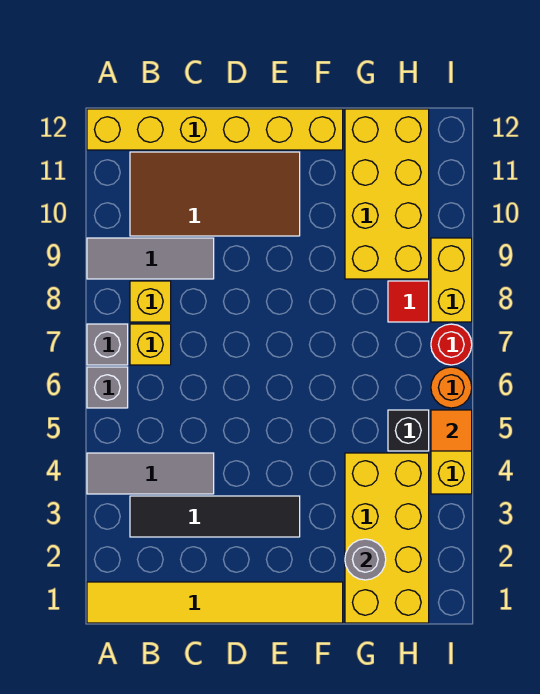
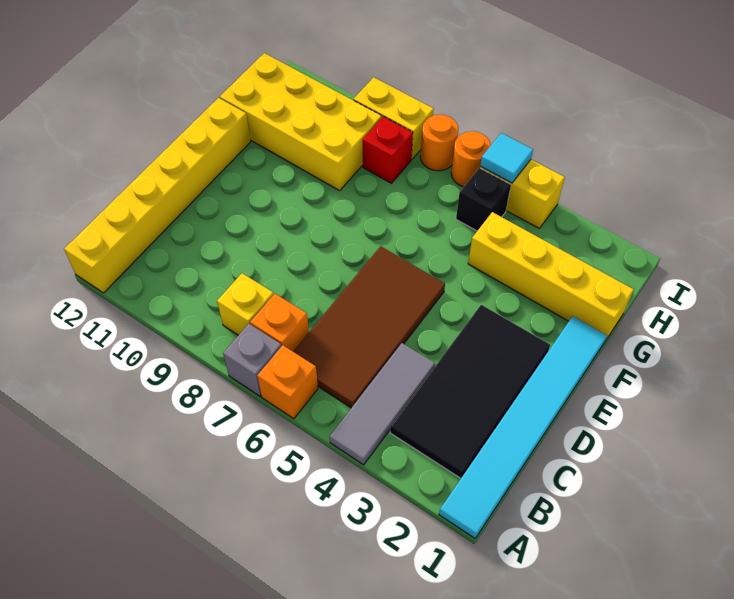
yellow 1x6 tile [87,582,343,623] -> cyan 1x6 tile [439,316,607,538]
grey 1x1 brick [87,367,128,408] -> orange 1x1 brick [257,345,318,419]
grey 1x3 tile [87,238,214,279] -> none
black 1x4 tile [130,496,300,537] -> black 2x4 tile [390,305,550,478]
yellow 1x1 brick [130,324,171,365] -> orange 1x1 brick [250,294,309,351]
brown 2x4 tile [130,152,300,236] -> brown 2x4 tile moved to [293,246,445,408]
yellow 2x4 brick [345,453,429,623] -> yellow 1x4 brick [468,212,634,341]
grey 1x1 round brick [345,539,386,580] -> none
red 1x1 tile [388,281,429,322] -> red 1x1 brick [362,117,413,183]
orange 1x1 tile [431,410,472,451] -> cyan 1x1 tile [480,133,533,183]
red 1x1 round brick [431,324,472,365] -> orange 1x1 round brick [420,114,458,171]

